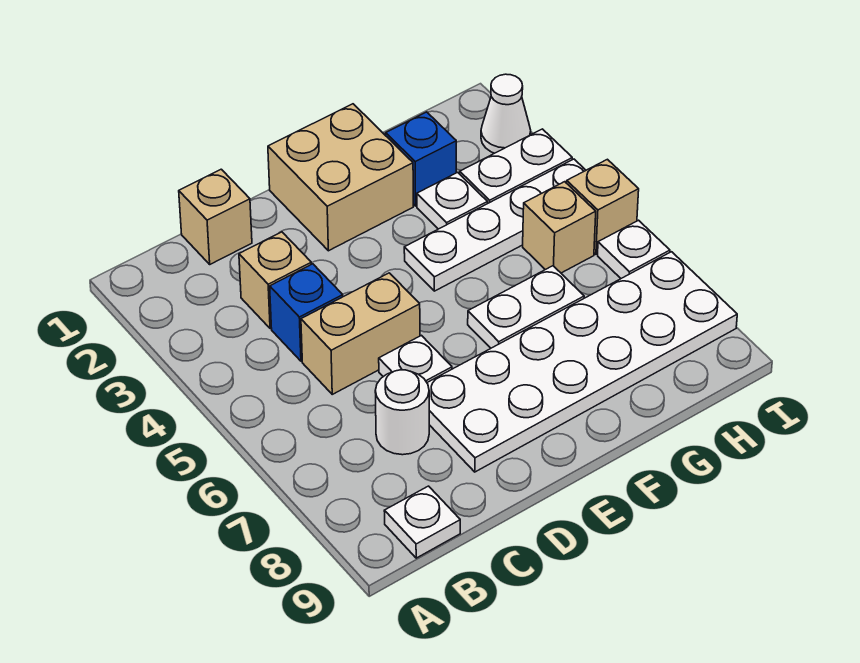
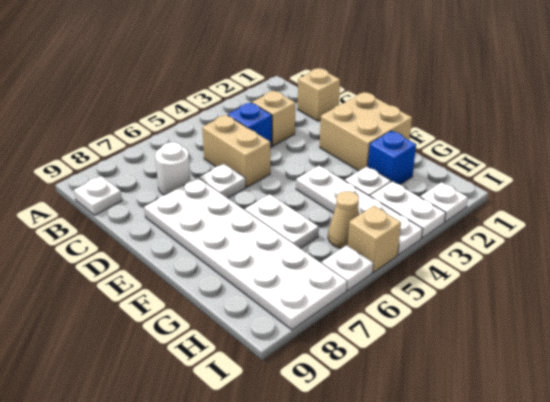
tan 1x1 brick [523,182,596,273] -> tan 1x1 cone [328,191,359,248]
white 1x1 cone [481,74,531,153] -> white 1x1 plate [420,182,468,222]

